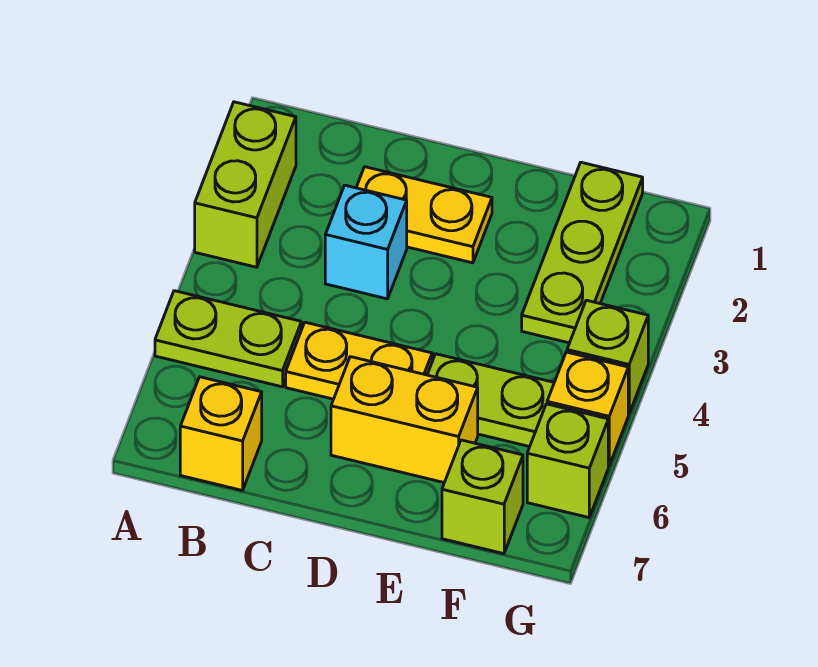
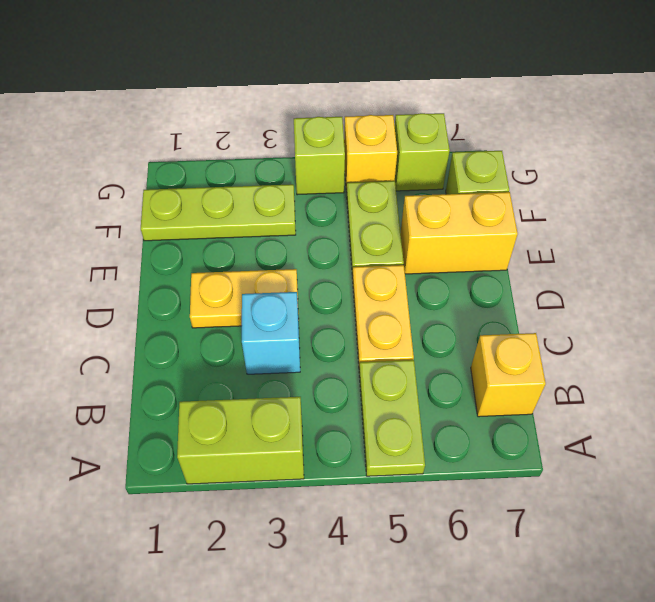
yellow 1x2 plate [356,167,492,263] -> yellow 1x2 plate turned to [190,269,299,328]
yellow 1x2 brick [331,357,478,483] -> yellow 1x2 brick turned to [401,192,518,274]

